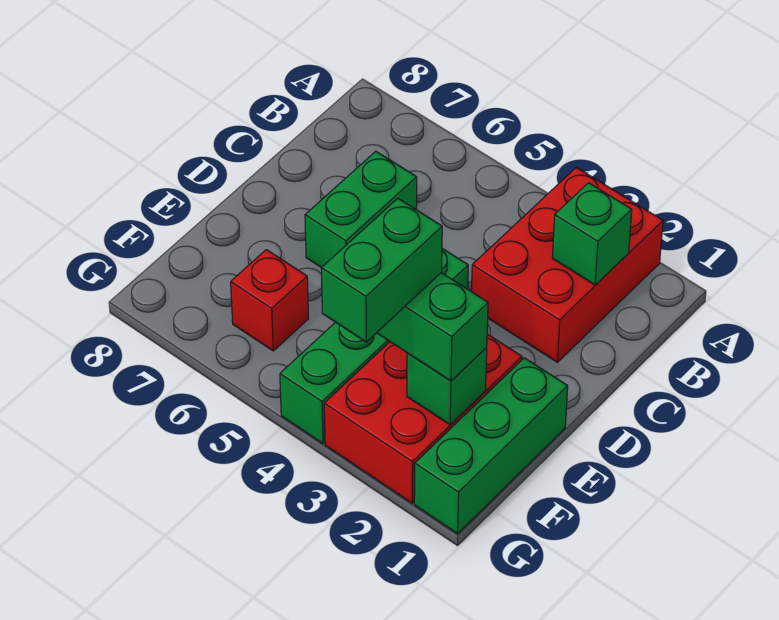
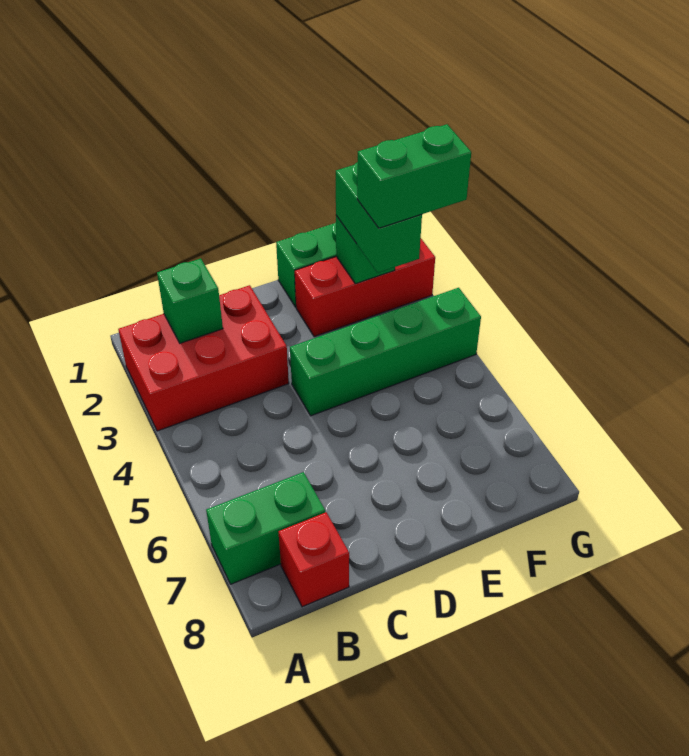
green 1x2 brick [305,151,417,268] -> green 1x2 brick moved to [206,472,325,584]
red 2x3 brick [324,334,522,503] -> red 1x3 brick [295,239,435,337]
red 1x1 brick [231,250,309,351] -> red 1x1 brick moved to [278,512,349,607]

